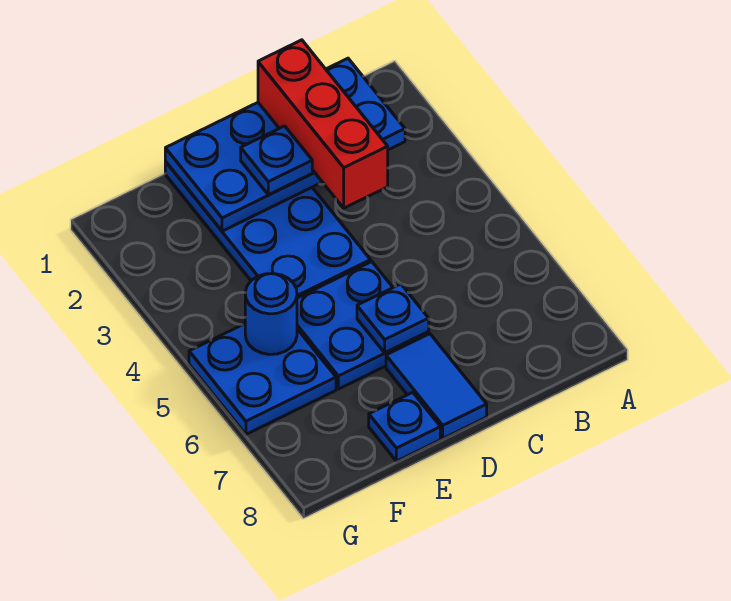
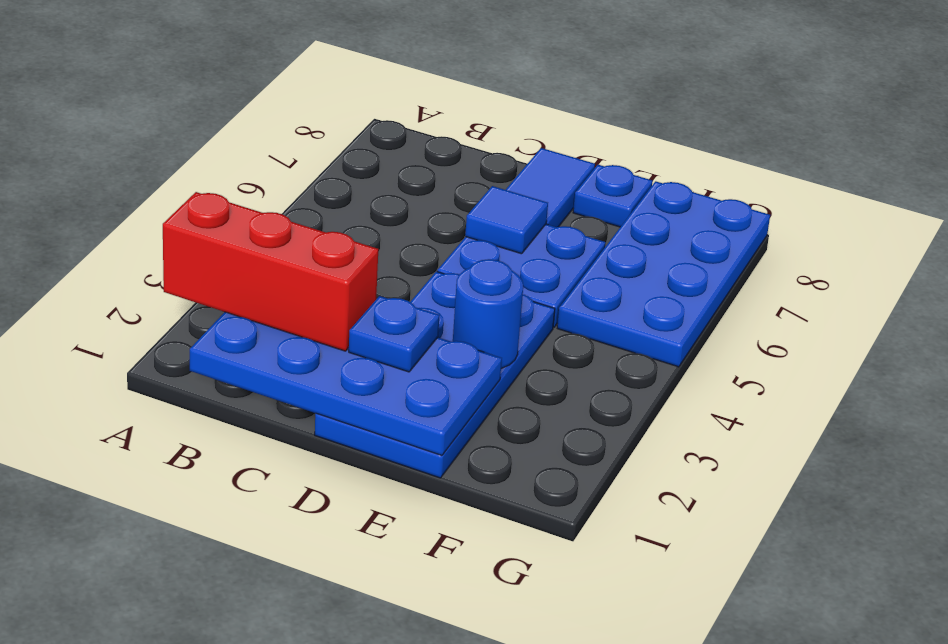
red 1x3 brick [258,40,388,208] -> red 1x3 brick turned to [163,192,378,351]
blue 1x1 plate [357,284,429,353] -> blue 1x1 tile [465,186,548,254]
blue 2x2 plate [189,324,336,434] -> blue 2x4 plate [557,181,770,367]
blue 1x1 round brick [245,273,297,354] -> blue 1x1 round brick moved to [453,259,523,369]

